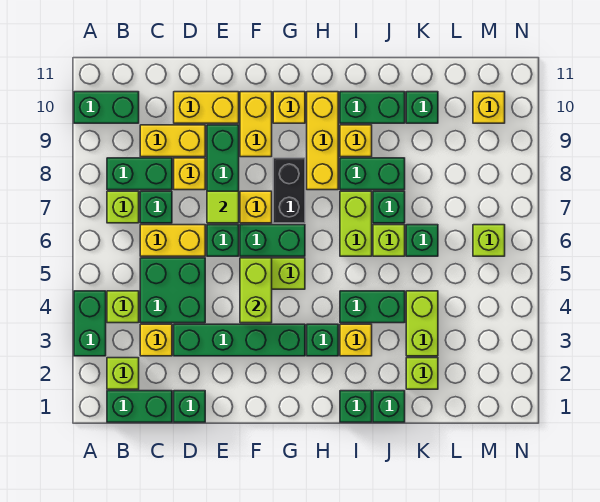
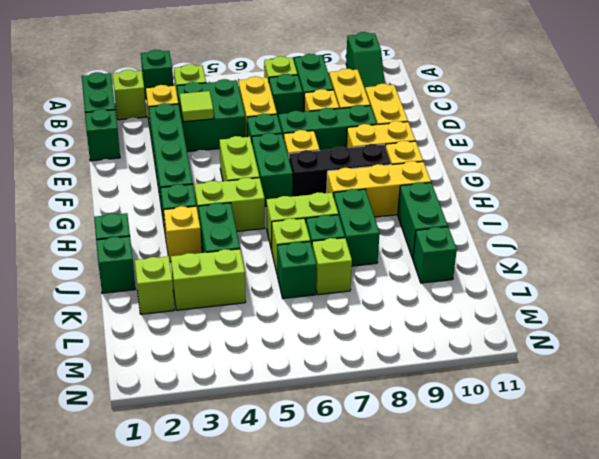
green 1x2 brick [74,291,106,356] -> green 1x1 brick [141,50,173,99]
green 1x2 brick [74,92,139,123] -> green 1x2 slope [346,32,385,88]
lime 1x1 tile [207,191,239,223] -> lime 1x1 tile moved to [180,91,214,122]
lime 1x2 brick [240,258,272,323] -> lime 1x2 brick moved to [194,178,265,231]
black 1x2 brick [273,158,305,223] -> black 1x3 brick [289,144,391,196]
yellow 1x1 brick [340,125,372,157] -> none
lime 1x1 brick [473,225,505,256] -> lime 1x1 brick moved to [312,238,352,295]
yellow 1x1 brick [473,92,505,123] -> none

